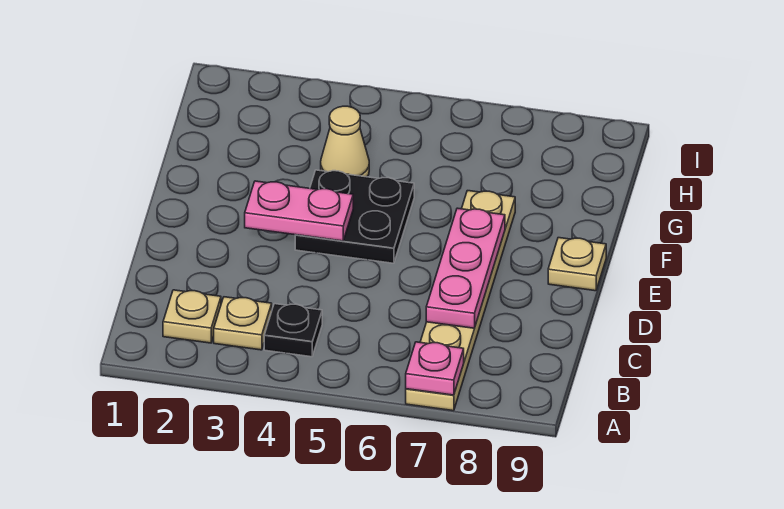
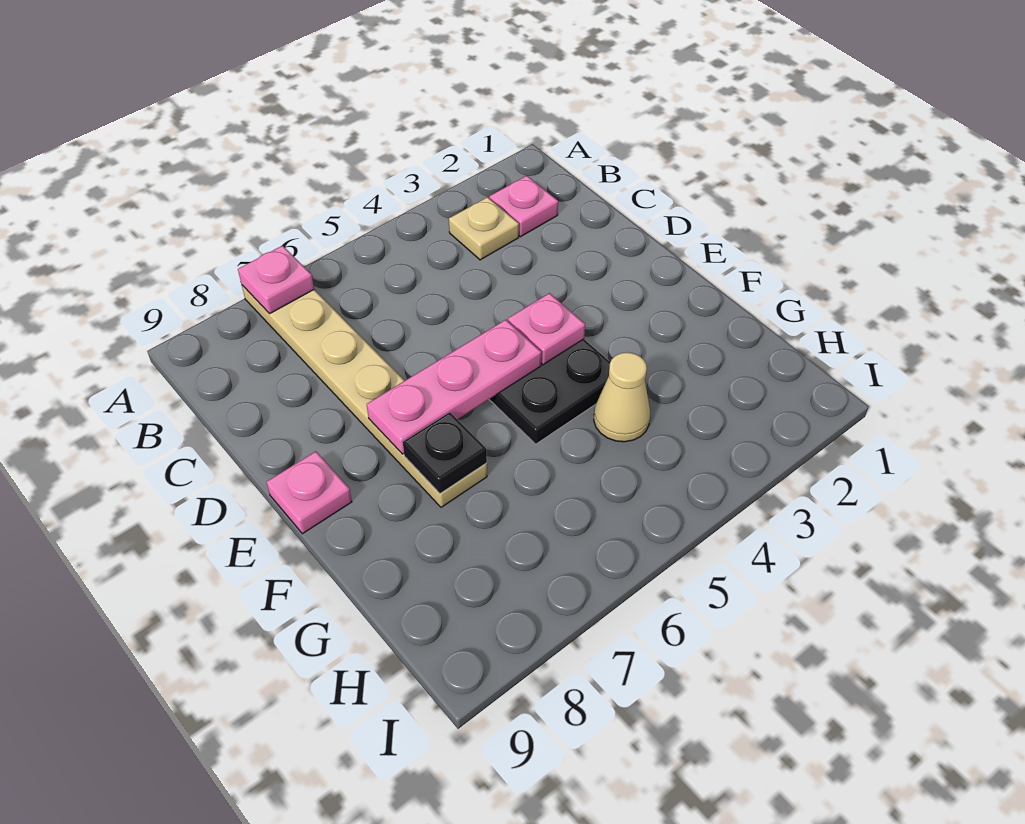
tan 1x1 plate [163,290,221,343] -> pink 1x1 plate [489,176,558,237]
black 1x1 plate [264,304,322,357] -> black 1x1 plate moved to [403,412,487,493]
pink 1x3 plate [426,208,505,328] -> pink 1x3 plate turned to [367,320,541,454]
pink 1x2 plate [245,181,353,241] -> pink 1x1 plate [508,293,585,365]
tan 1x1 plate [548,238,606,291] -> pink 1x1 plate [266,452,352,534]

